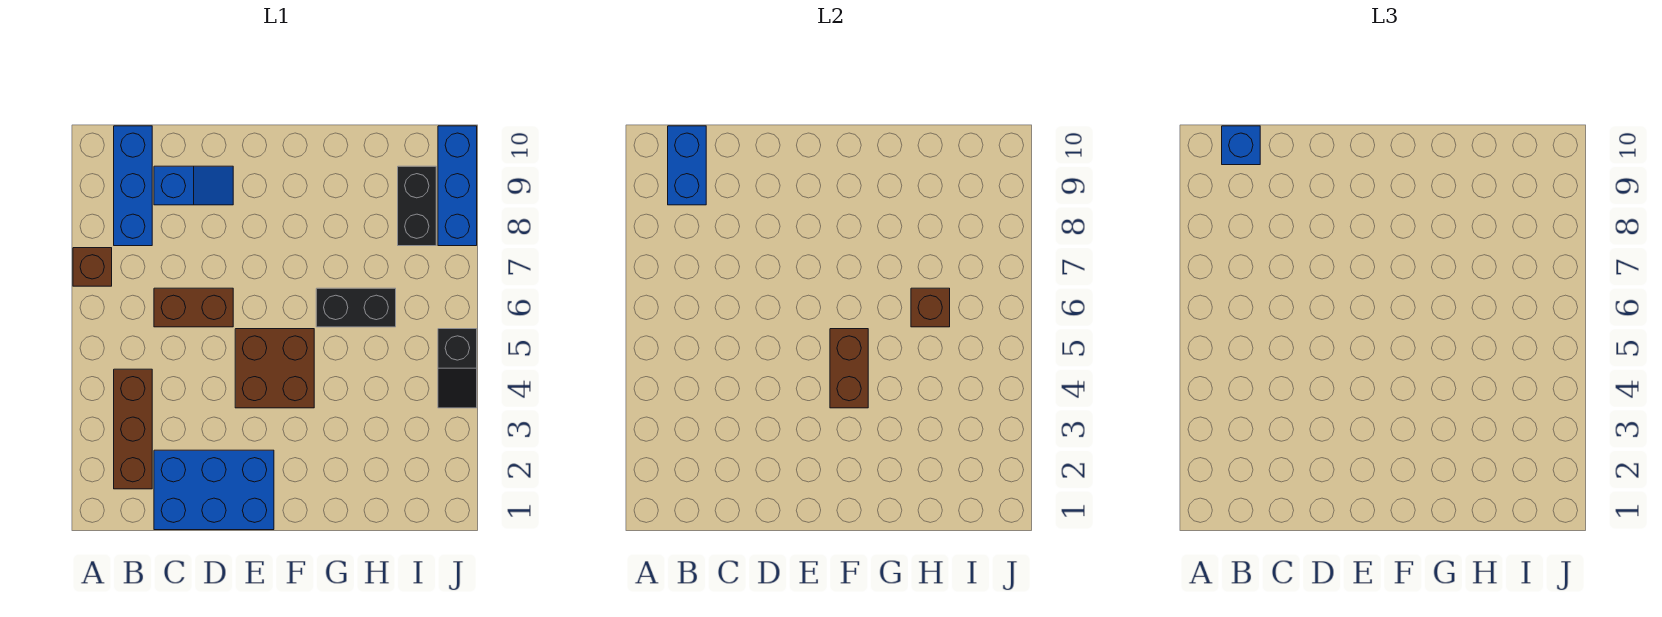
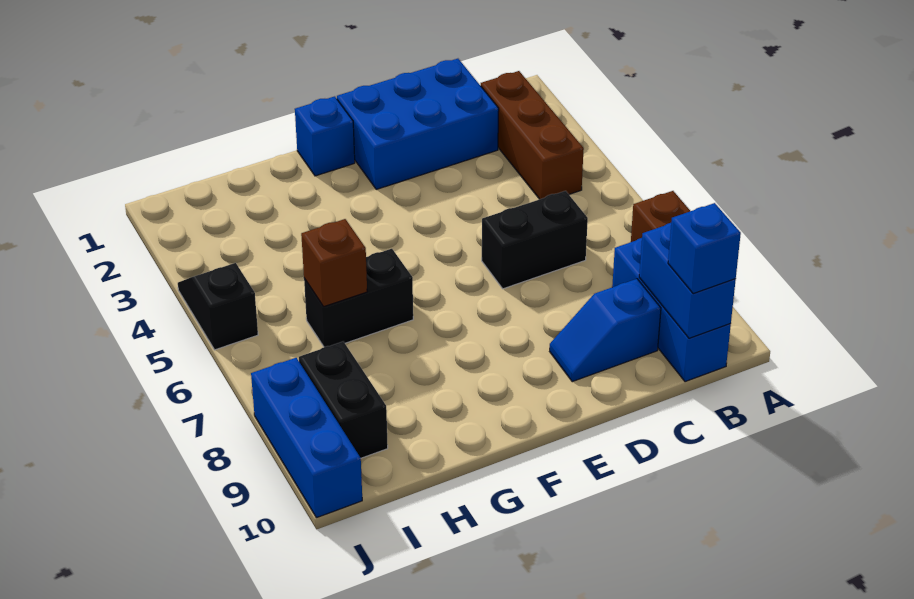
brown 1x2 brick [154,288,233,327] -> black 1x2 brick [482,191,588,289]
brown 2x2 brick [235,329,314,408] -> none
none -> blue 1x1 brick [295,96,355,176]
brown 1x2 brick [830,329,868,408] -> none

